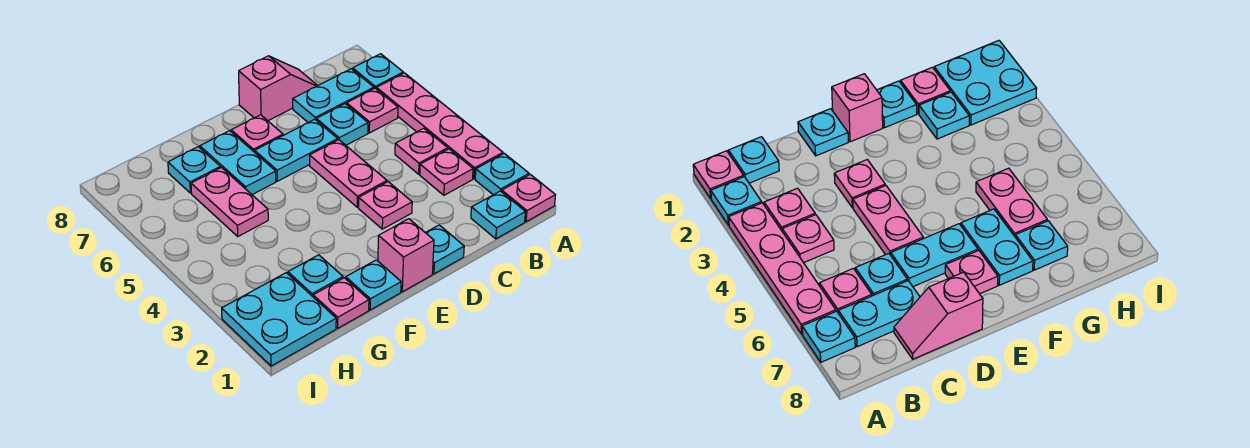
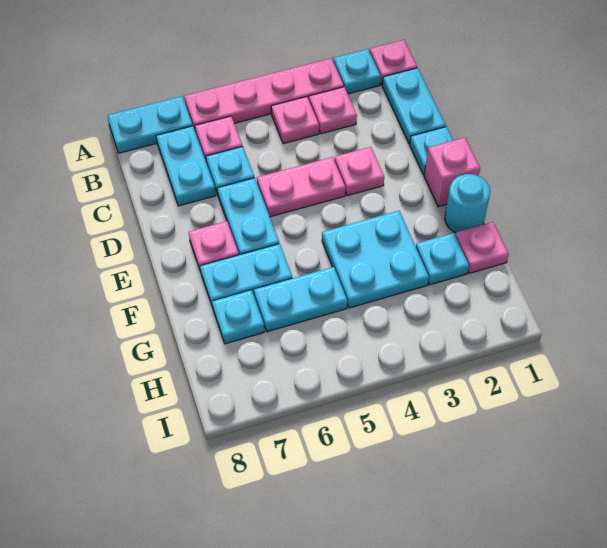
cyan 1x1 plate [353,54,403,88] -> cyan 1x2 plate [107,96,193,153]
cyan 1x1 plate [471,191,525,239] -> cyan 1x2 plate [382,68,446,144]
pink 1x2 slope [239,56,318,121] -> none
cyan 1x1 plate [346,260,401,310] -> cyan 1x1 round brick [445,174,490,233]
pink 1x2 plate [191,168,268,236] -> cyan 1x2 plate [254,267,347,332]
cyan 2x2 plate [222,273,336,366] -> cyan 2x2 plate moved to [322,211,429,308]

